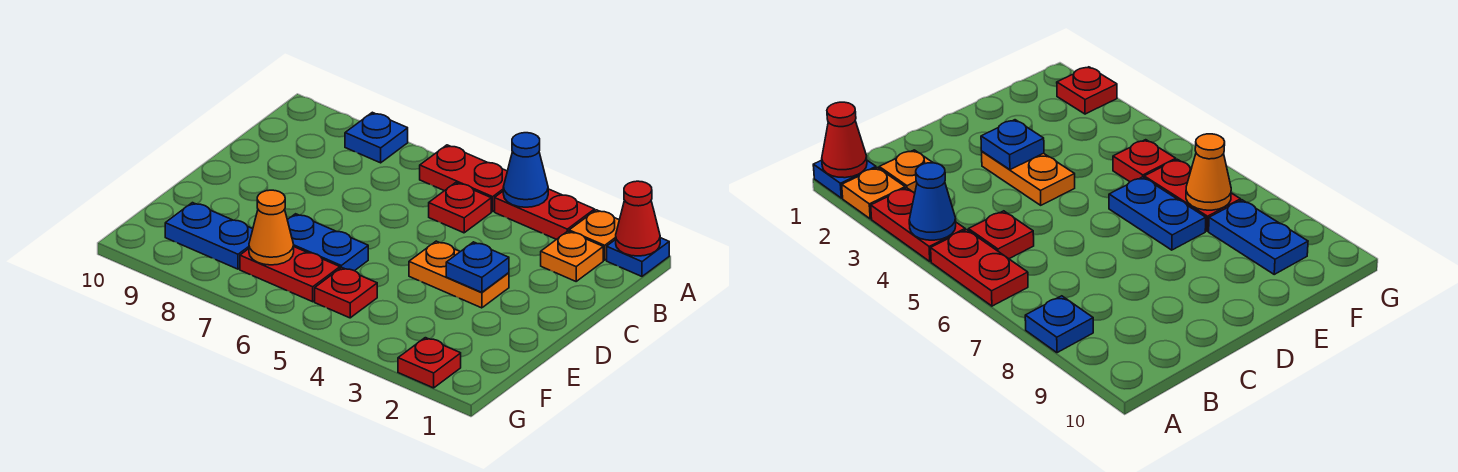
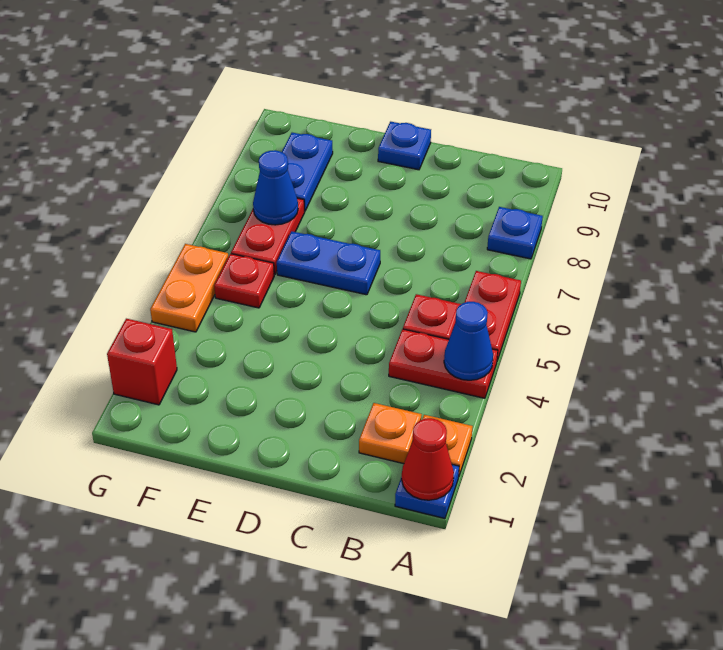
red 1x2 plate [495,189,595,239] -> red 1x2 plate turned to [389,329,498,398]
orange 1x2 plate [409,241,509,308] -> orange 1x2 plate moved to [150,244,228,332]
blue 1x1 plate [446,242,509,292] -> blue 1x1 plate moved to [378,122,431,170]
blue 1x2 plate [287,214,368,271] -> blue 1x2 plate turned to [277,231,380,295]
orange 1x1 cone [249,190,294,265] -> blue 1x1 cone [253,150,298,225]
red 1x1 plate [398,338,461,388] -> red 1x1 brick [107,319,177,405]

